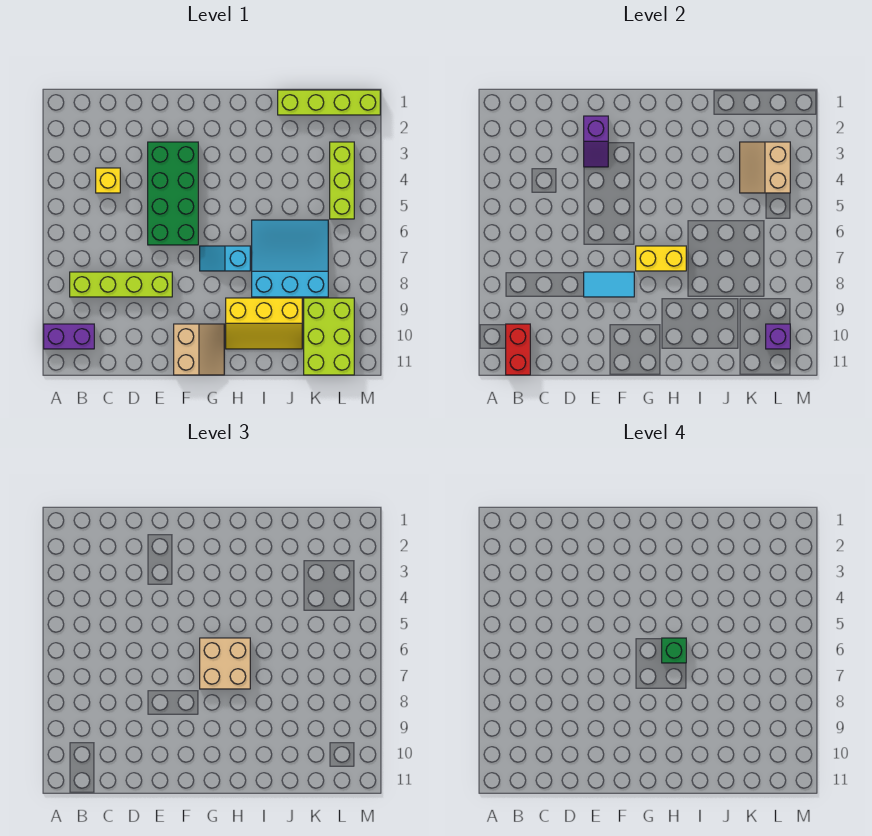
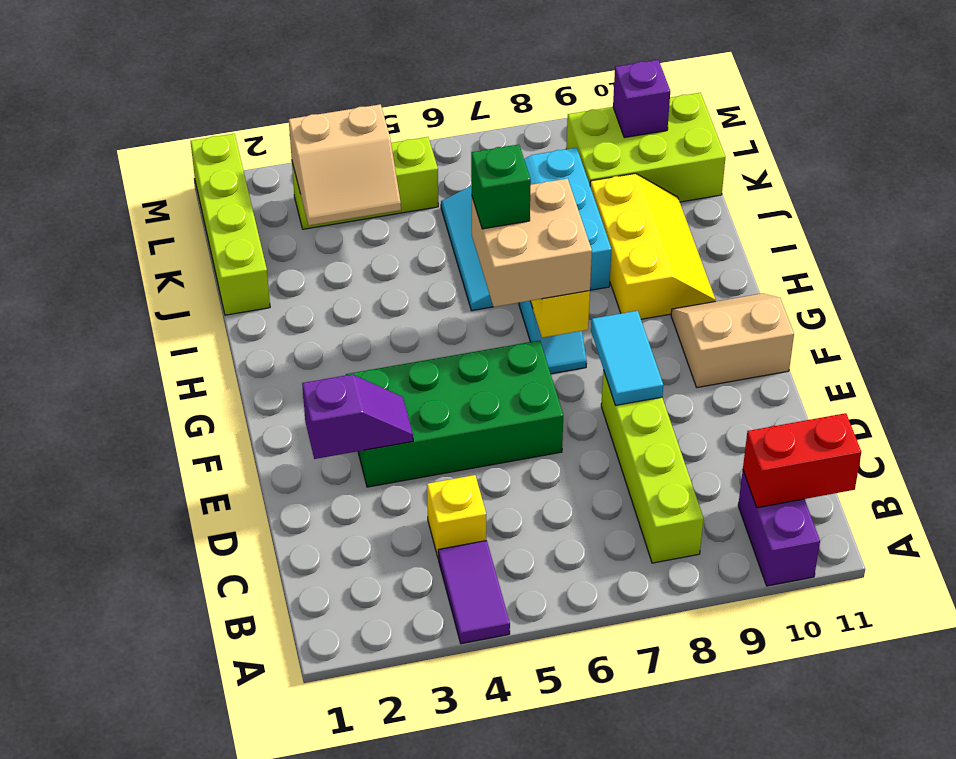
none -> purple 1x2 tile [438,541,510,644]

